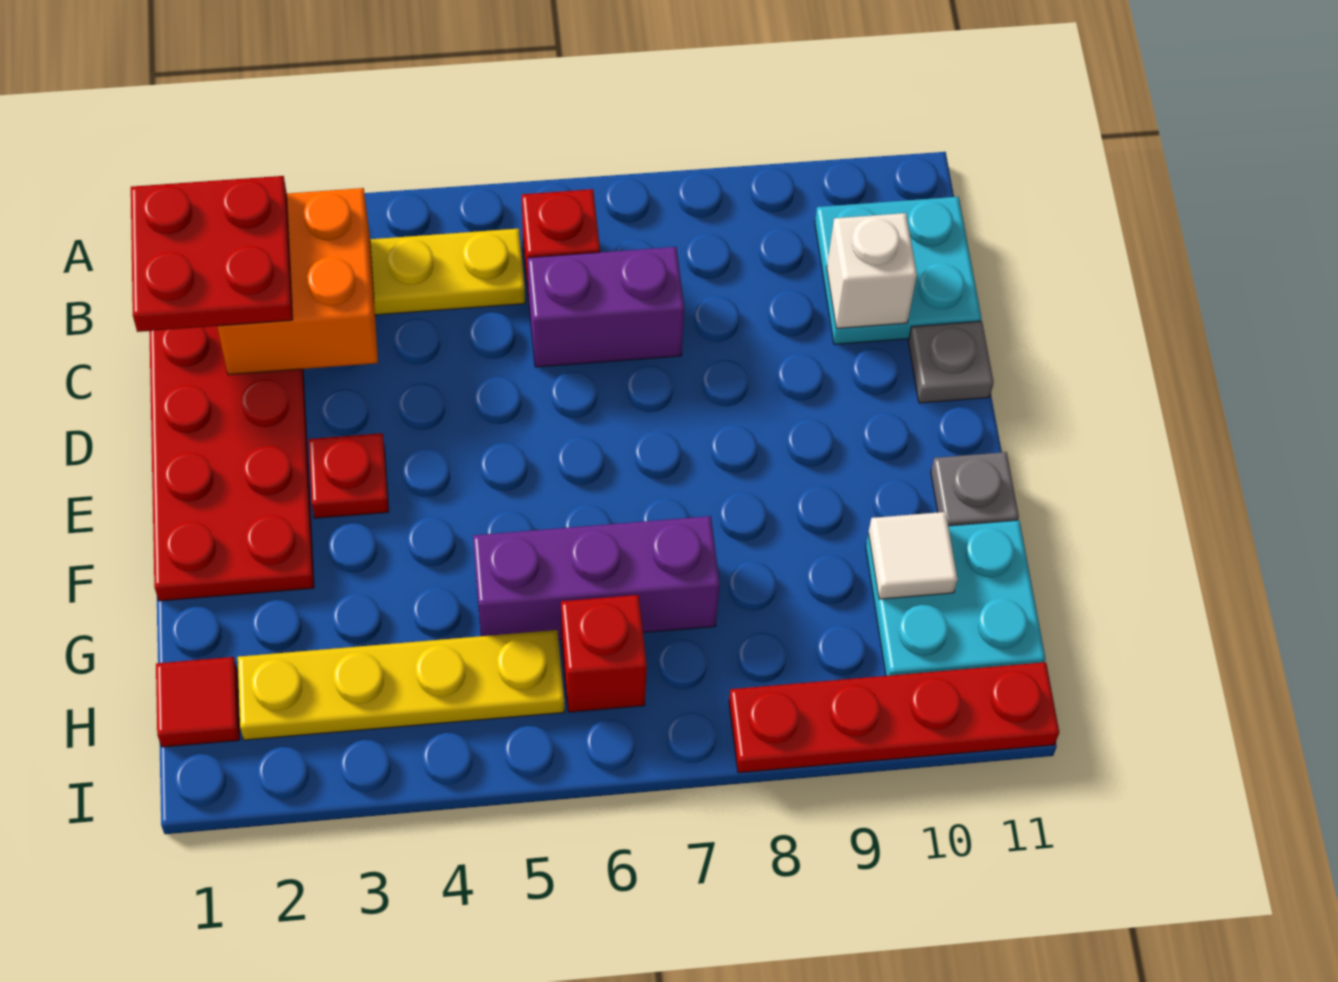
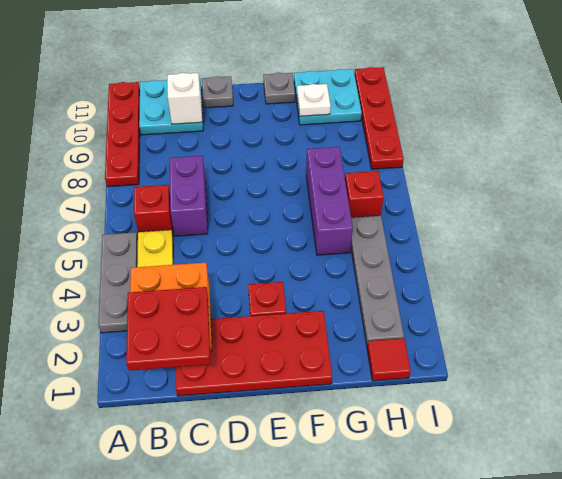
none -> grey 1x3 plate [98,232,138,333]
none -> red 1x4 plate [105,82,140,187]
white 1x1 tile [869,512,958,599] -> white 1x1 plate [297,84,331,116]
yellow 1x4 plate [238,630,564,740] -> grey 1x4 plate [351,216,404,345]

